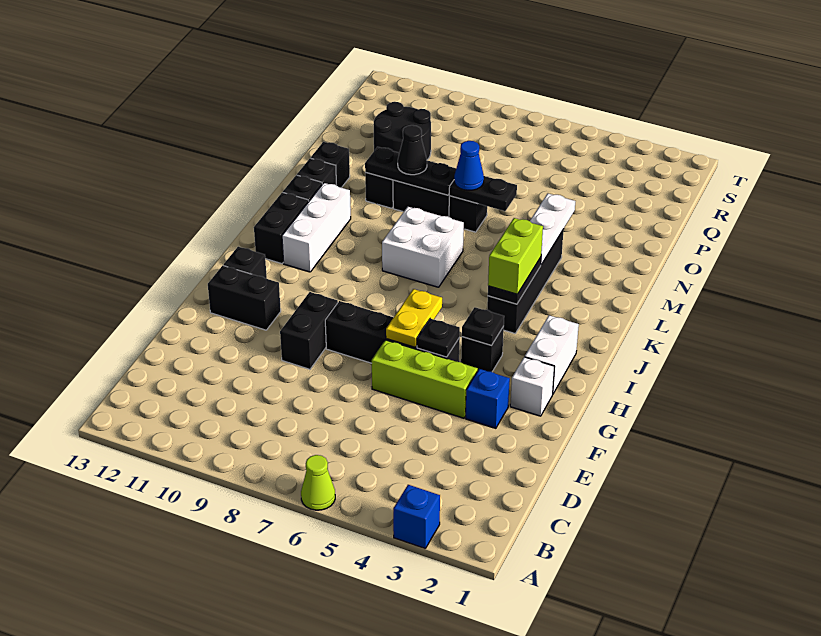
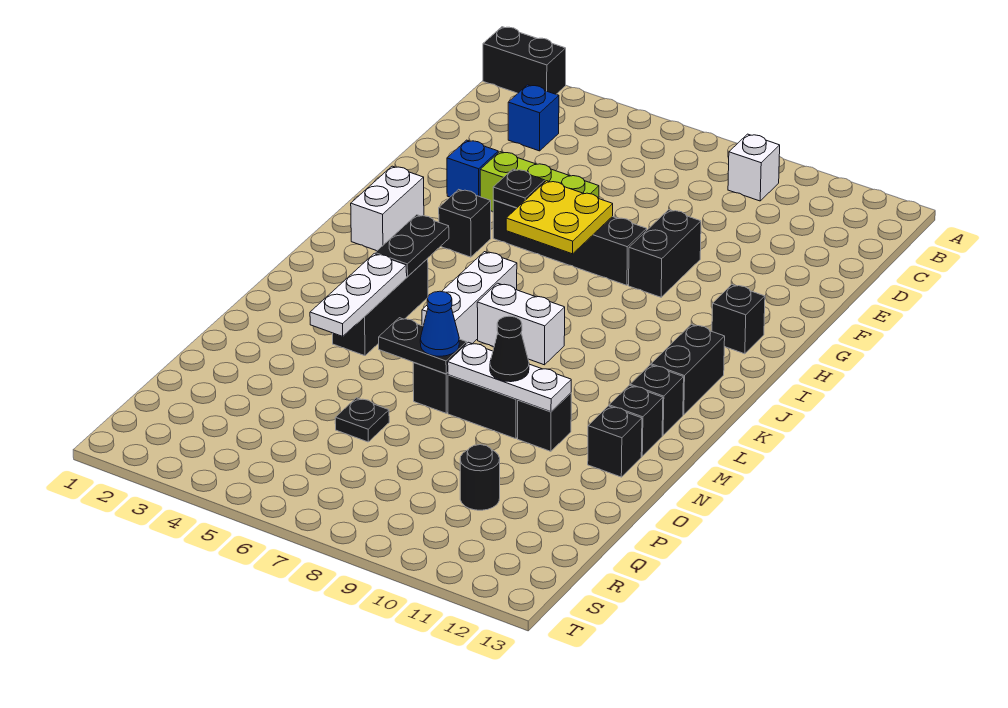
blue 1x1 brick [393,485,440,548] -> blue 1x1 brick moved to [508,85,559,151]
lime 1x1 cone [301,455,335,510] -> none
white 1x1 brick [510,357,554,416] -> white 1x1 brick moved to [728,134,780,201]
yellow 1x2 plate [386,289,442,347] -> yellow 2x2 plate [506,181,613,254]
black 1x2 brick [208,266,281,330] -> black 1x2 brick moved to [483,27,566,94]
black 1x1 plate [462,307,504,346] -> black 1x1 plate moved to [335,398,389,442]
black 1x4 brick [487,229,564,333] -> black 1x3 brick [333,259,428,356]
lime 1x2 brick [488,218,543,294] -> none
white 1x3 brick [282,183,351,272] -> white 1x3 brick moved to [422,252,517,344]
white 2x2 brick [382,207,464,287] -> white 1x2 brick [477,283,565,365]
black 1x3 plate [365,147,456,195] -> white 1x3 plate [448,342,571,412]
black 2x2 round brick [374,102,431,160] -> black 1x1 round brick [460,445,500,510]

